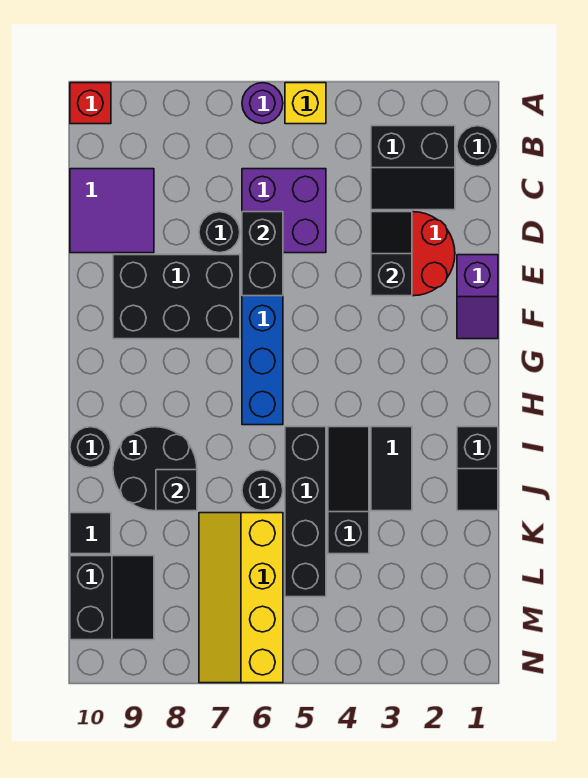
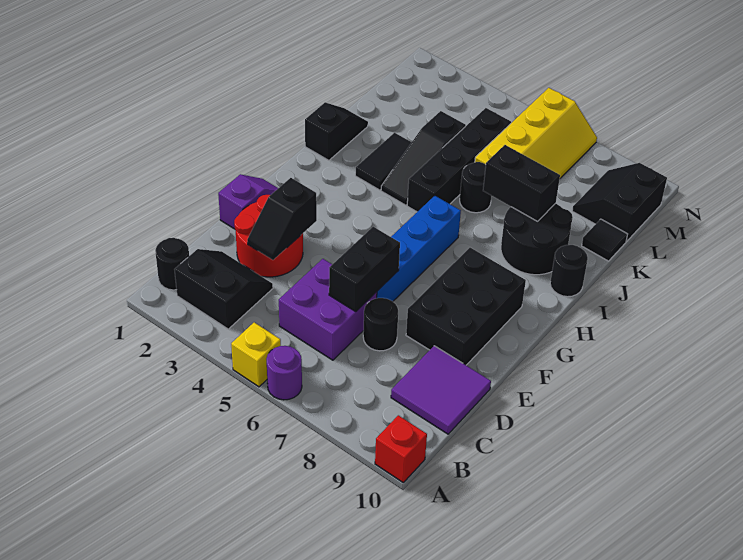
black 2x3 brick [113,255,240,339] -> black 2x3 brick turned to [406,248,526,365]
black 1x1 brick [156,470,197,511] -> black 1x2 brick [483,145,560,221]

